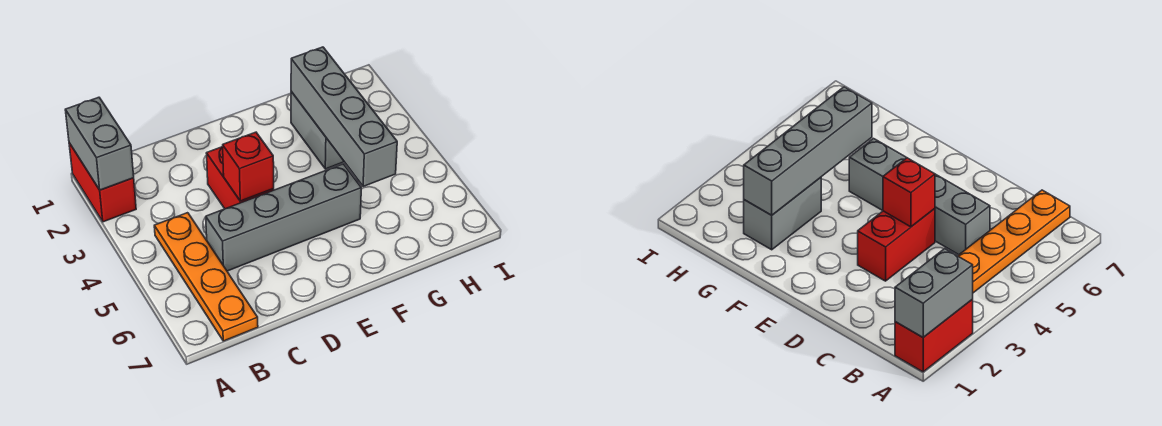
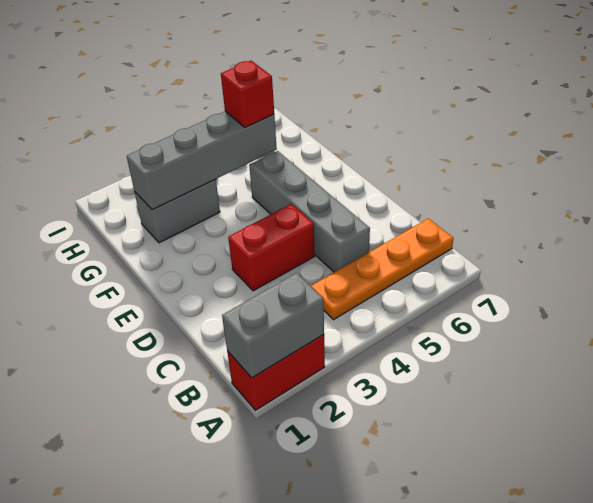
red 1x1 brick [223,132,274,201] -> red 1x1 brick moved to [221,61,274,128]

